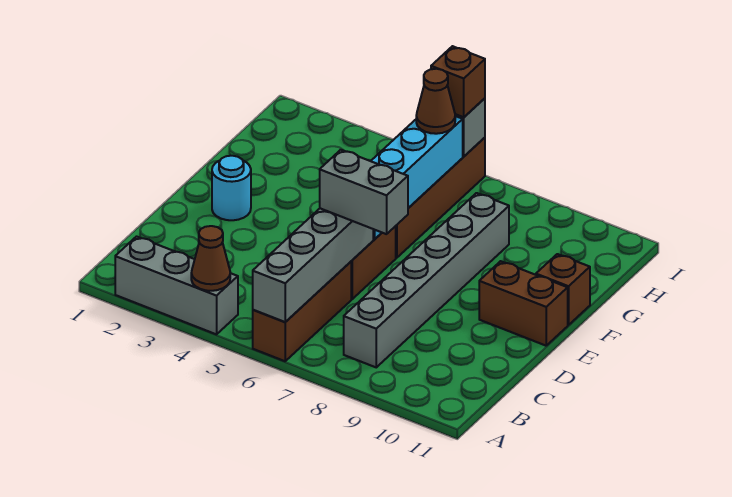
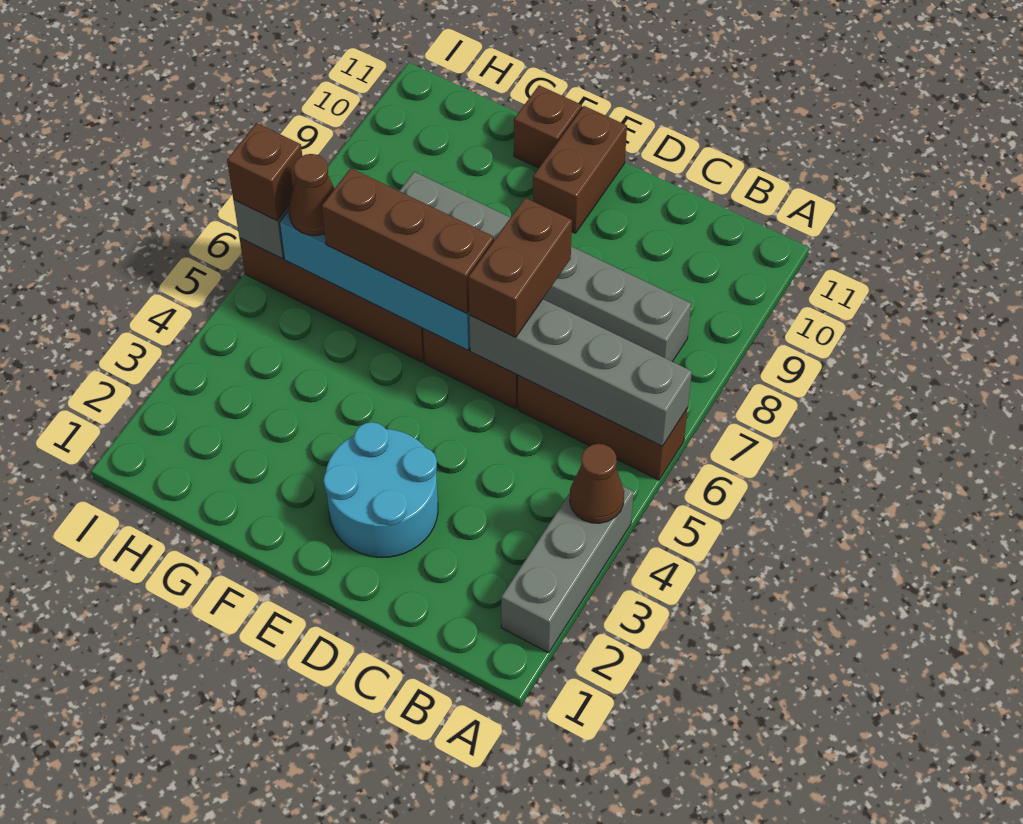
grey 1x2 brick [320,150,408,234] -> brown 1x2 brick [468,198,572,337]
cyan 1x1 round brick [212,156,251,220] -> cyan 2x2 round brick [324,422,438,557]
none -> brown 1x3 brick [322,168,494,314]

